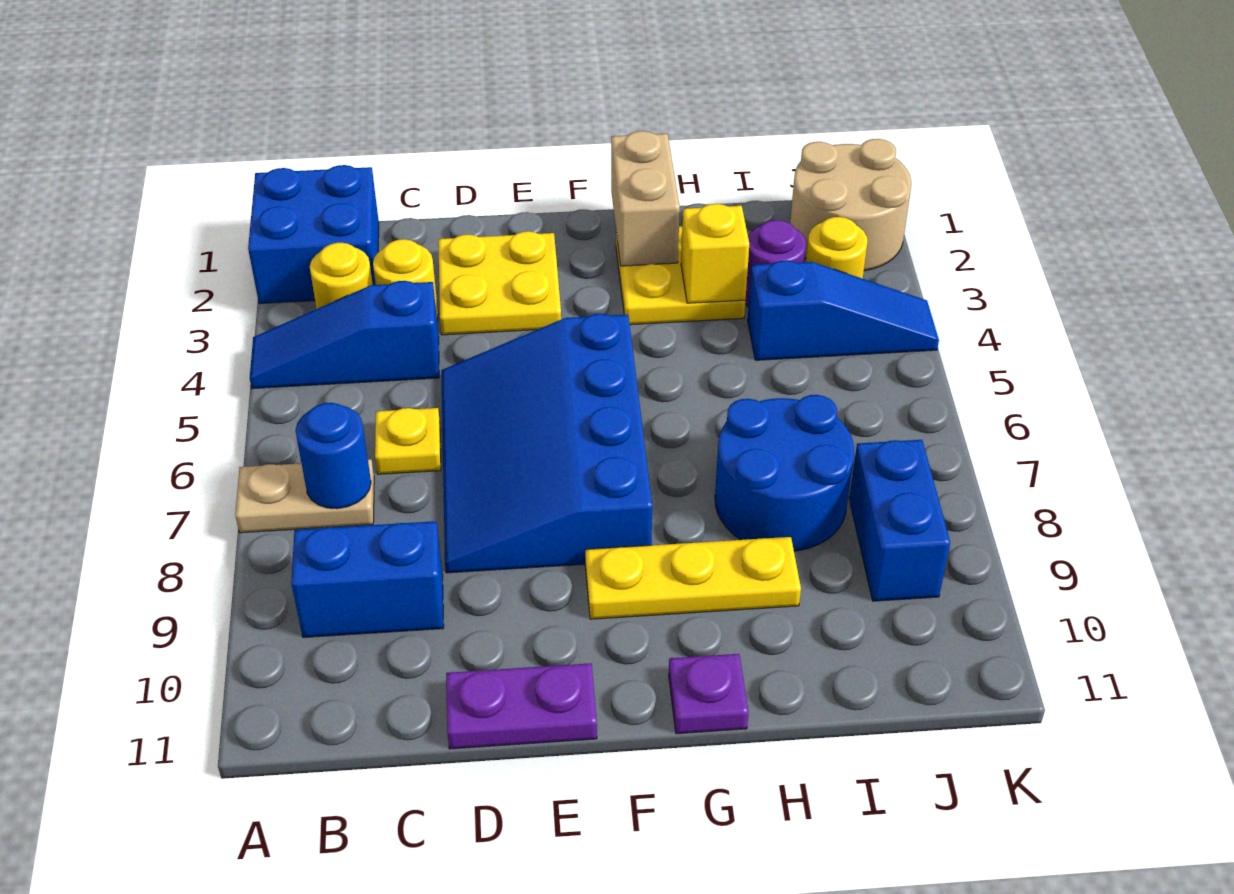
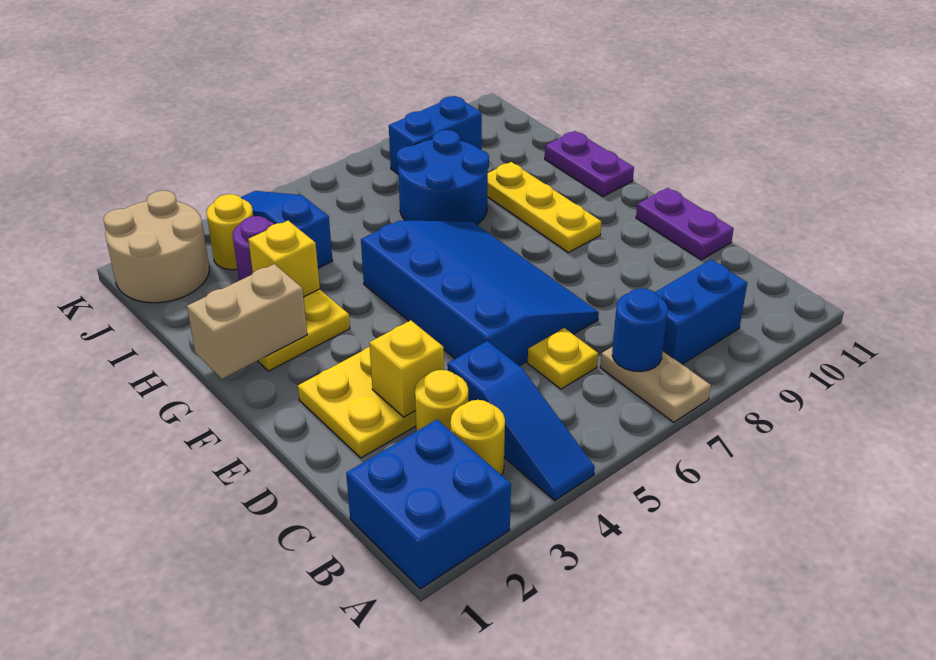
blue 1x2 brick [291,521,444,637] -> blue 1x2 brick turned to [655,260,747,364]
none -> yellow 1x1 brick [369,320,444,417]
blue 3x4 slope [441,314,652,573] -> blue 3x4 slope turned to [361,221,599,366]
purple 1x1 plate [669,654,749,734] -> purple 1x2 plate [545,131,634,197]

